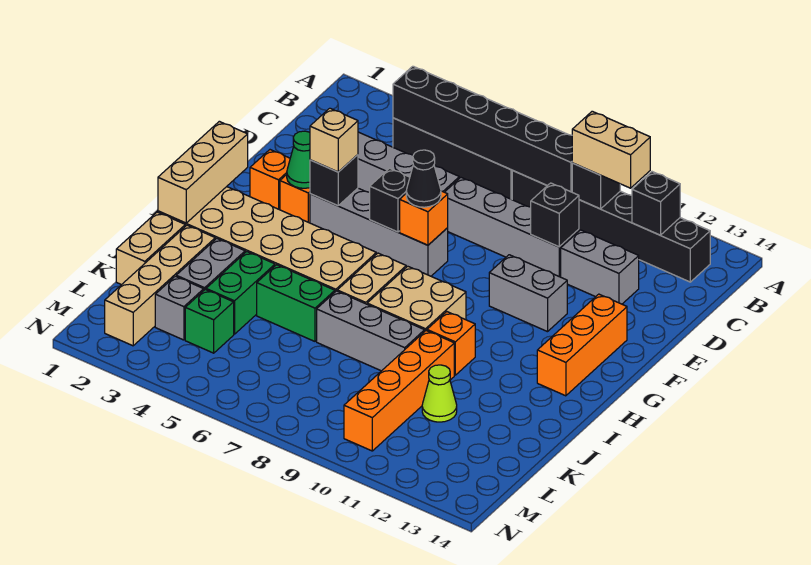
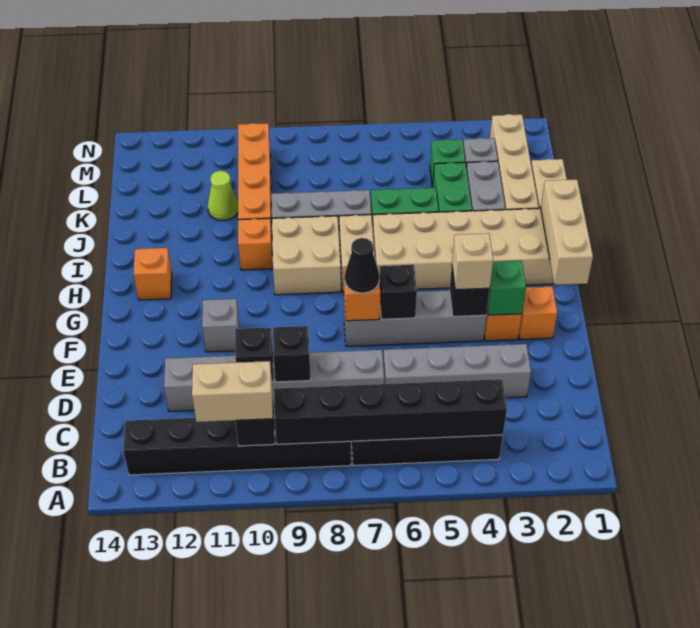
black 1x1 brick [632,172,680,235] -> black 1x1 brick moved to [273,326,310,382]
green 1x1 cone [287,131,310,188] -> green 1x1 brick [487,261,526,315]
grey 1x2 brick [489,255,567,332] -> grey 1x1 brick [202,299,239,352]
orange 1x3 brick [537,294,627,396] -> orange 1x1 brick [134,248,172,300]

